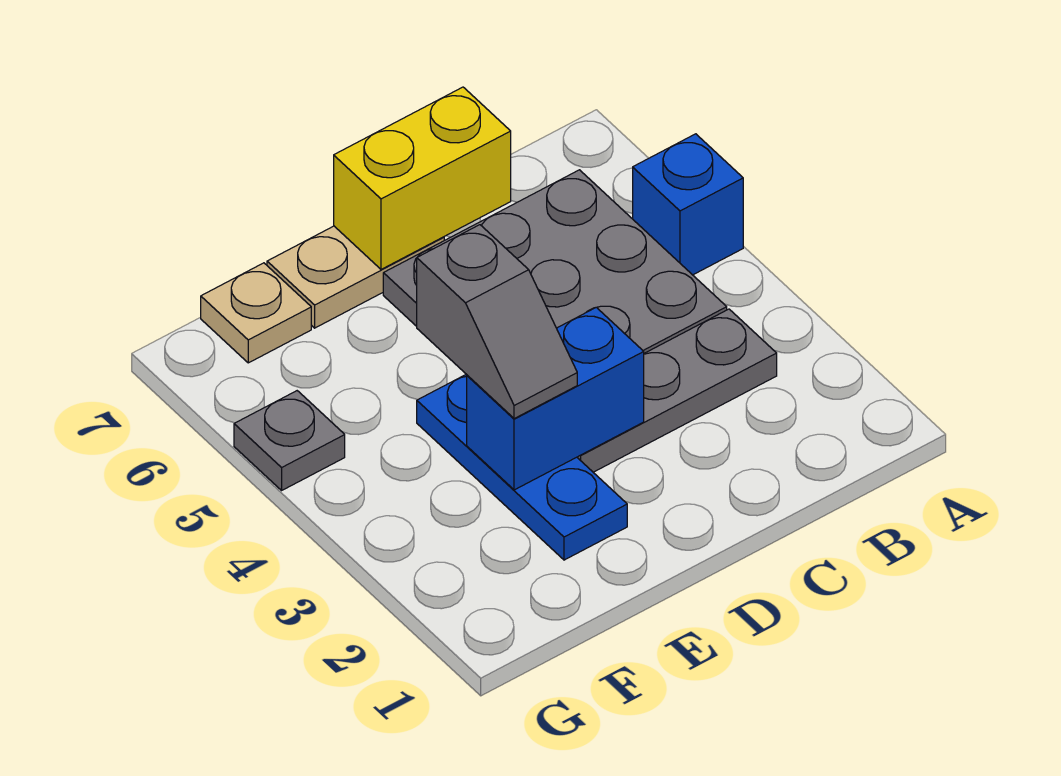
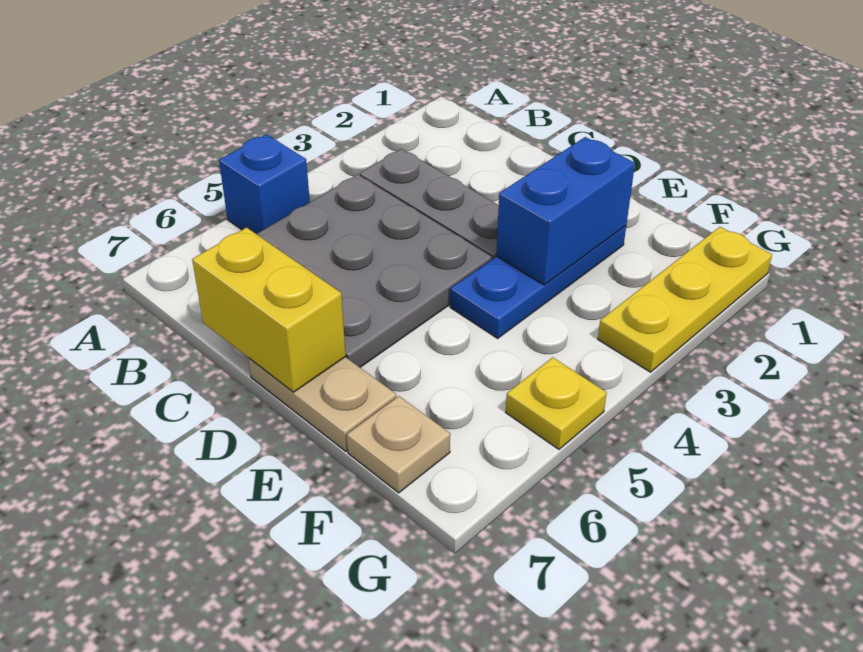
blue 1x2 brick [467,307,644,490] -> blue 1x2 brick turned to [496,137,635,285]
grey 1x2 slope [417,225,577,419] -> none
none -> yellow 1x3 plate [598,227,772,372]
grey 1x1 plate [234,391,345,490] -> yellow 1x1 plate [506,357,607,449]

